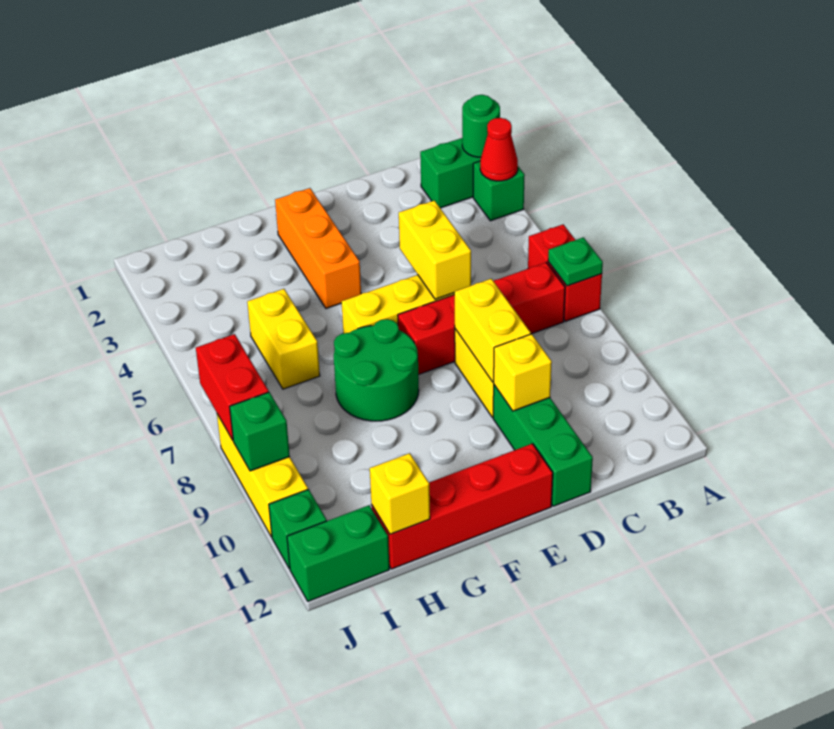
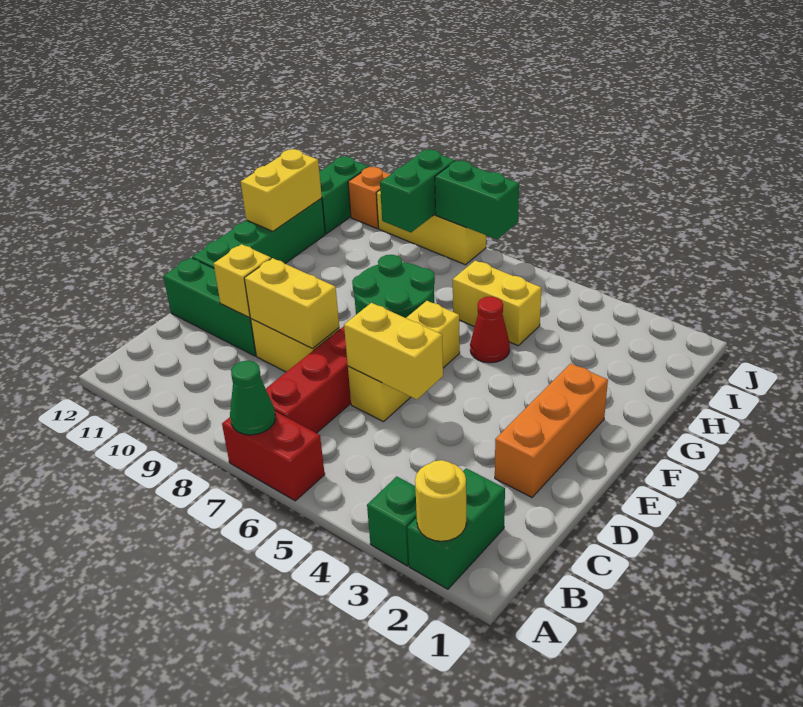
green 1x1 round brick [462,95,500,157] -> yellow 1x1 round brick [415,460,466,541]
red 1x1 cone [480,118,518,181] -> red 1x1 cone moved to [470,296,510,363]
green 1x1 plate [548,237,603,286] -> green 1x1 cone [230,361,275,435]
red 1x4 brick [371,444,553,569] -> green 1x4 brick [192,198,325,268]
orange 1x3 brick [275,188,361,308] -> orange 1x3 brick turned to [495,363,608,497]
yellow 1x1 brick [370,453,430,534] -> yellow 1x2 brick [241,149,322,231]
red 1x2 brick [196,334,269,440] -> green 1x2 brick [435,161,519,239]
green 1x1 brick [230,392,290,471] -> green 1x2 brick [380,150,455,232]
green 1x1 brick [269,489,327,569] -> orange 1x1 brick [348,167,390,228]

